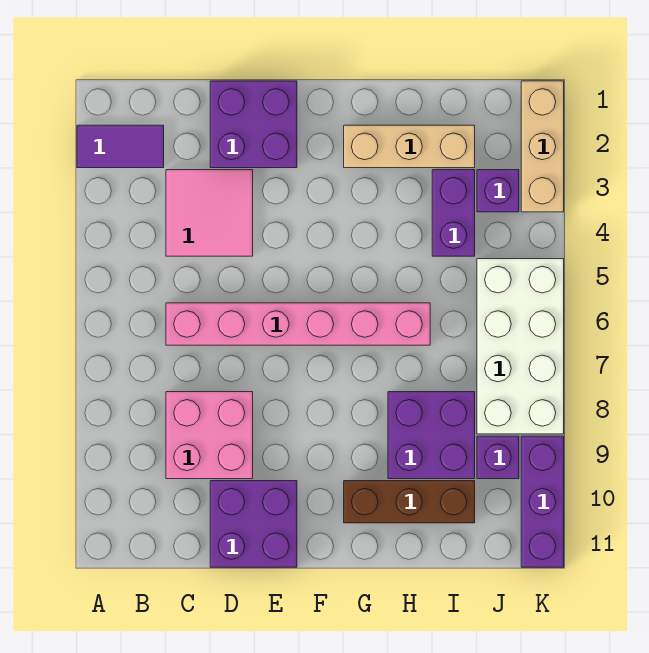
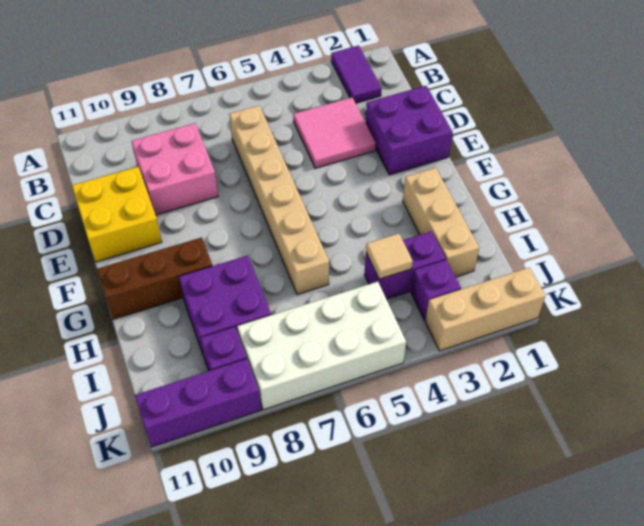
pink 1x6 brick [166,303,430,345] -> tan 1x6 brick [229,105,329,295]
purple 2x2 brick [210,481,297,567] -> yellow 2x2 brick [72,167,162,262]
brown 1x3 brick [344,481,475,523] -> brown 1x3 brick turned to [97,237,212,319]
none -> tan 1x1 tile [366,234,413,279]

